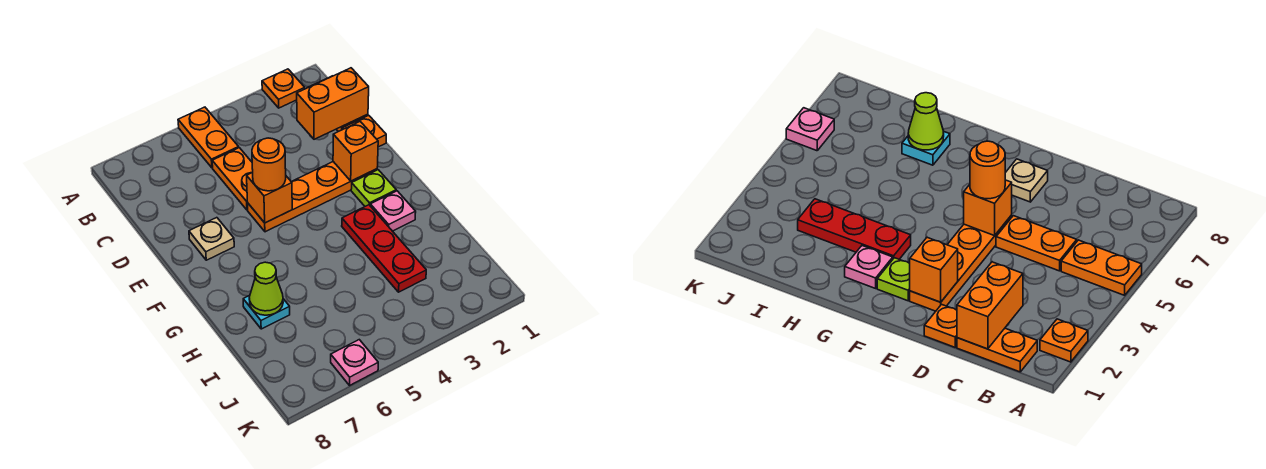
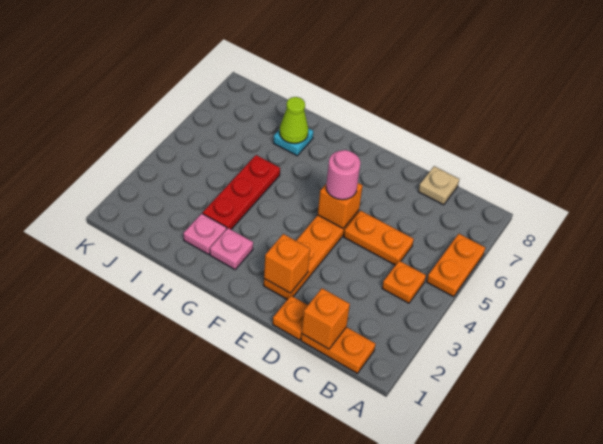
orange 1x1 plate [262,69,305,108] -> orange 1x1 plate moved to [382,261,426,303]
orange 1x2 plate [178,107,239,168] -> orange 1x2 plate turned to [427,234,485,297]
orange 1x2 brick [297,68,369,139] -> orange 1x1 brick [302,288,350,349]
orange 1x1 round brick [252,138,286,191] -> pink 1x1 round brick [326,150,360,200]
tan 1x1 plate [189,218,234,260] -> tan 1x1 plate moved to [418,166,459,205]
lime 1x1 plate [351,170,396,206] -> none
red 1x3 plate [342,205,426,292] -> red 1x3 plate turned to [203,155,280,229]
pink 1x1 plate [331,340,378,385] -> pink 1x1 plate moved to [183,213,227,254]

